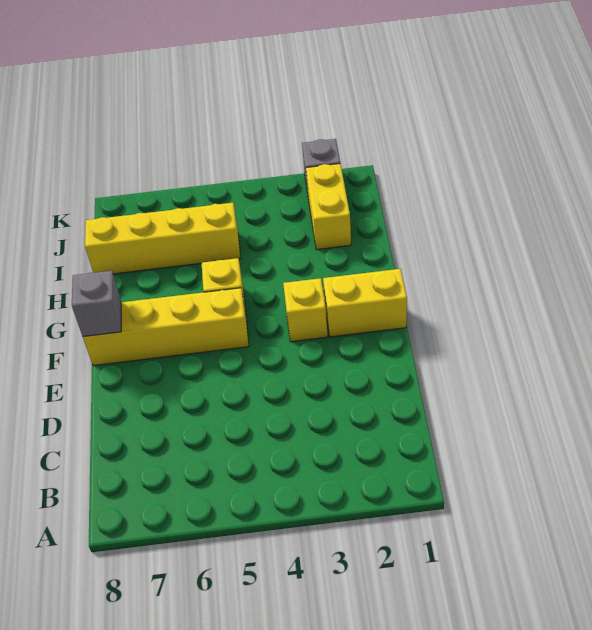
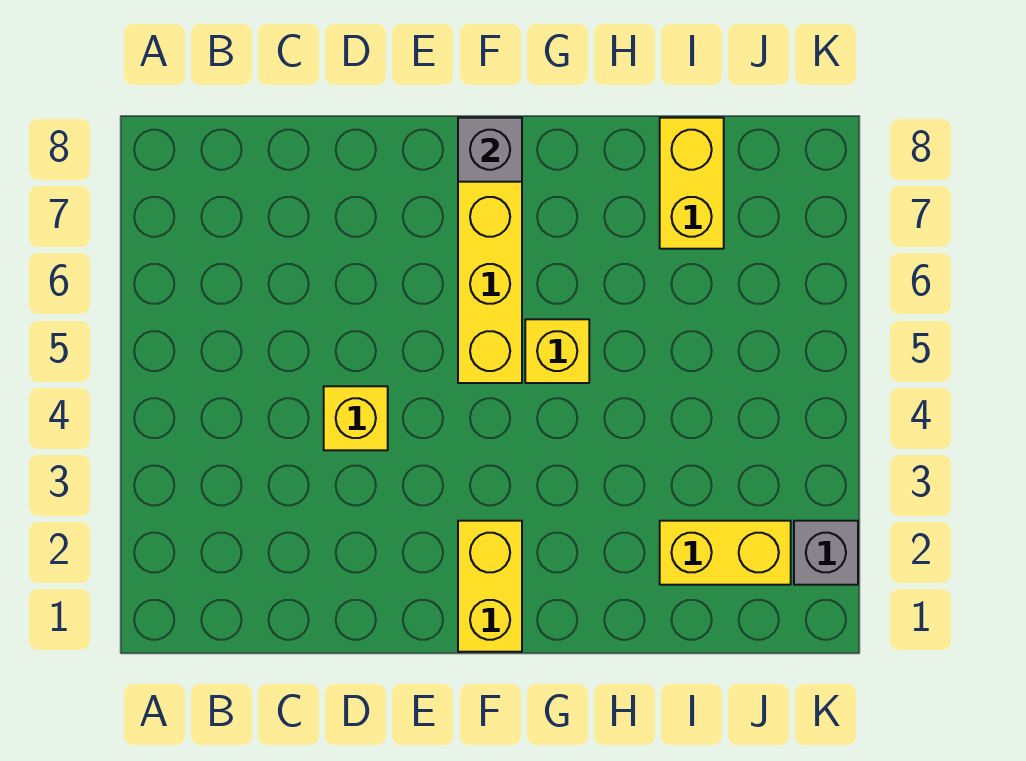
yellow 1x1 brick [283,278,328,342] -> yellow 1x1 brick moved to [324,386,388,450]
yellow 1x4 brick [85,203,240,274] -> yellow 1x2 brick [660,118,724,249]

